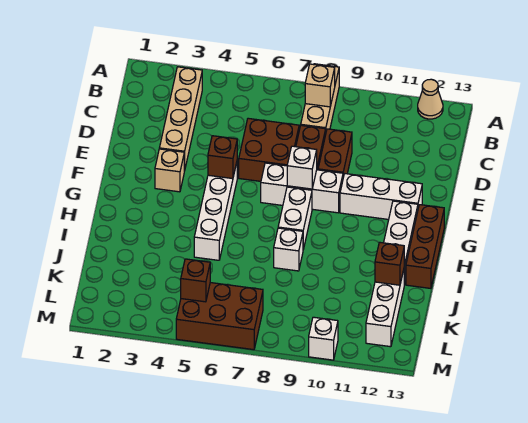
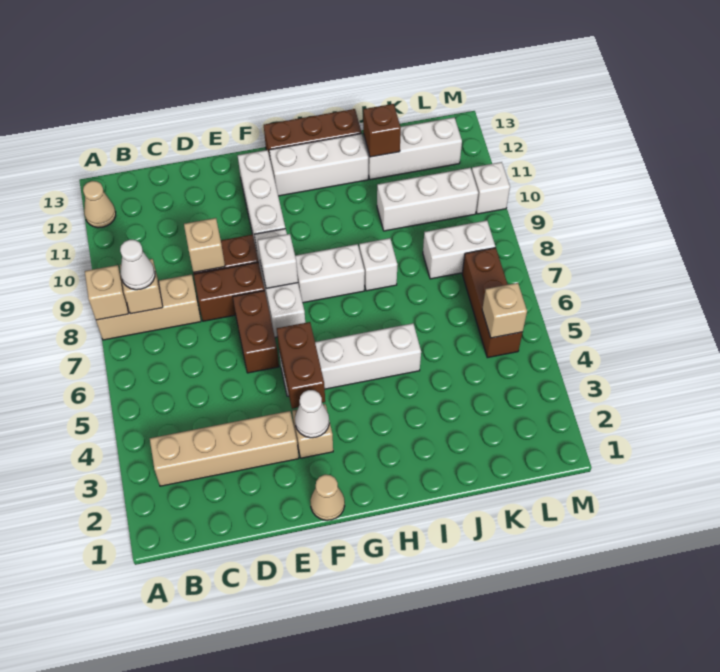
none -> tan 1x1 brick [85,265,128,320]
none -> white 1x1 cone [120,240,155,290]
brown 2x2 brick [239,118,299,181] -> brown 1x2 brick [233,290,279,373]
none -> tan 1x1 brick [184,218,225,272]
none -> tan 1x1 cone [310,475,345,520]
none -> white 1x1 cone [295,390,329,438]
brown 1x1 brick [208,136,237,179] -> brown 1x2 brick [277,322,325,409]
none -> white 1x3 brick [377,168,478,231]
none -> white 1x2 brick [423,220,495,279]
brown 2x3 brick [176,283,263,350] -> brown 1x3 brick [462,247,523,358]
brown 1x1 brick [181,259,210,302] -> tan 1x1 brick [482,283,527,338]

